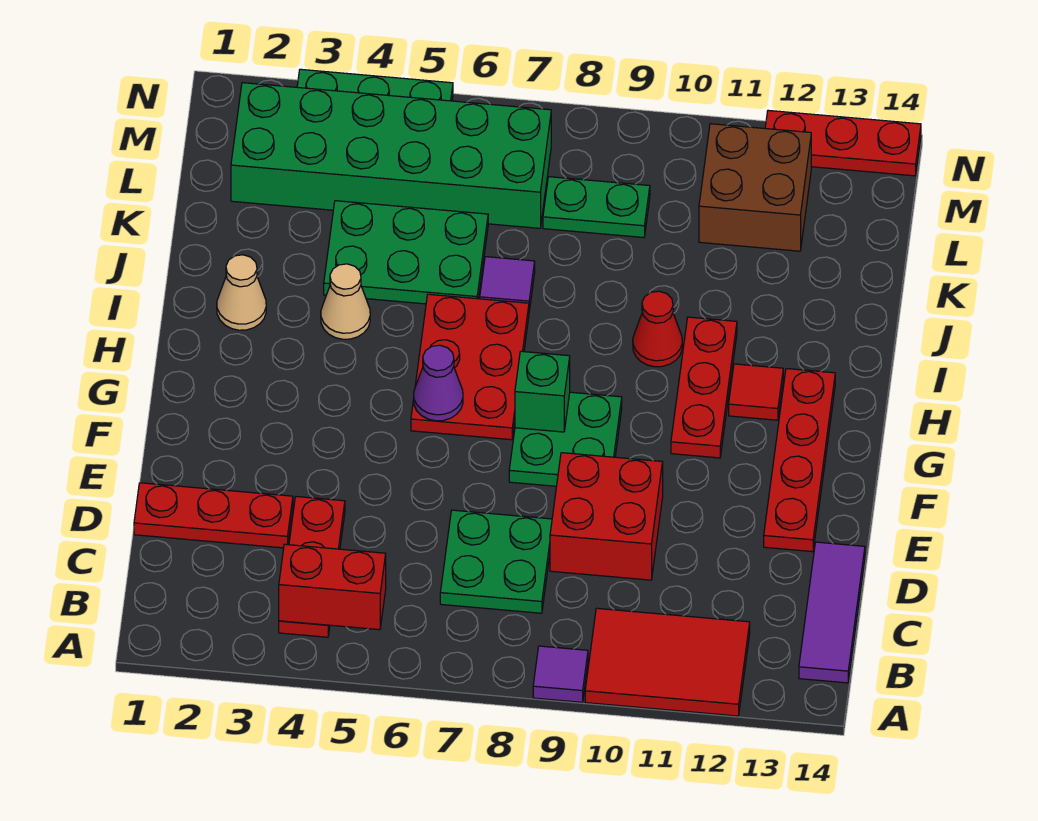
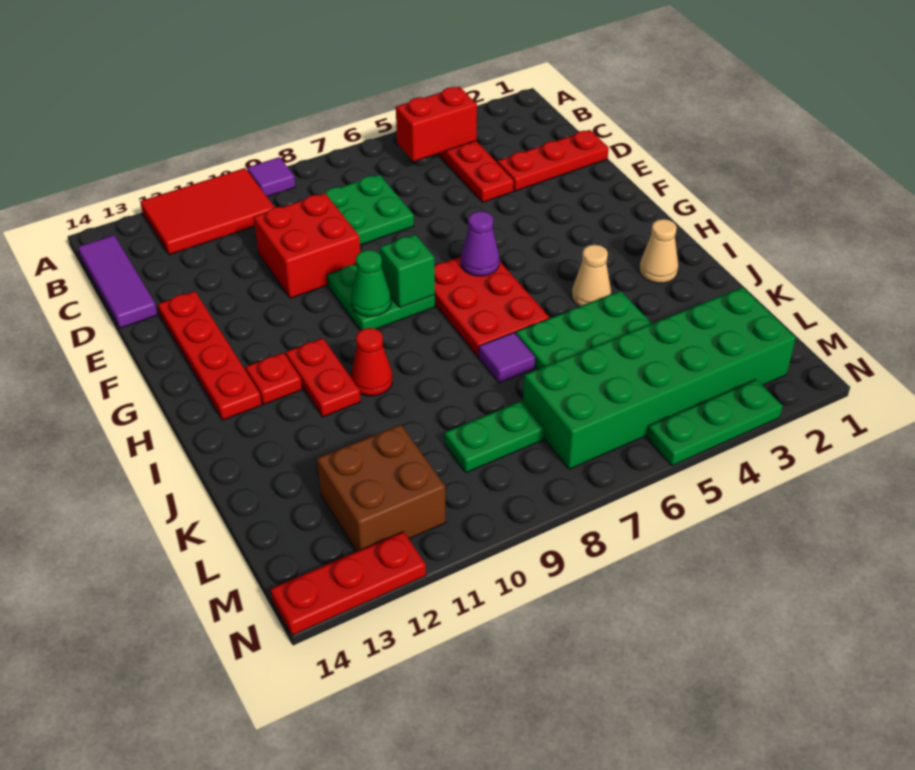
none -> green 1x1 cone [351,250,391,317]
red 1x3 plate [671,317,737,458] -> red 1x2 plate [286,338,361,417]
red 1x1 tile [729,364,783,420] -> red 1x1 plate [246,353,302,404]

